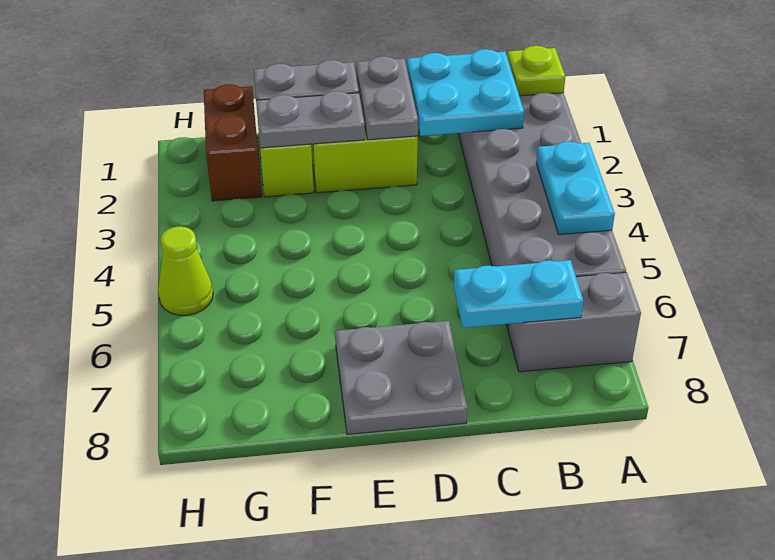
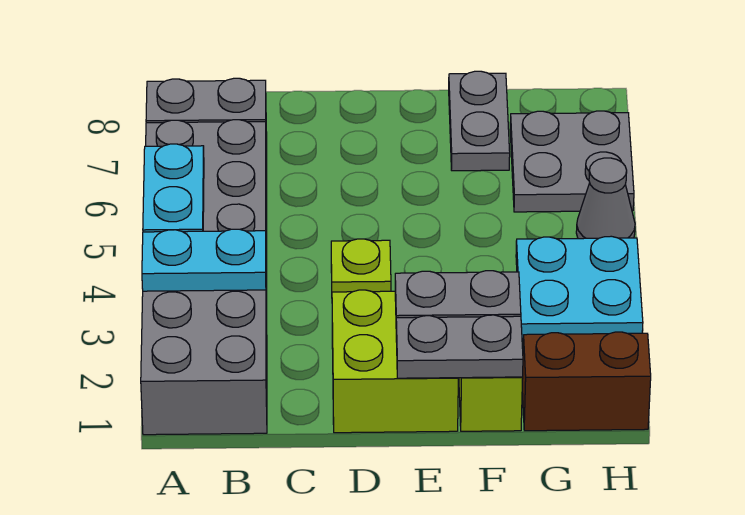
lime 1x1 plate [507,46,565,96] -> lime 1x1 plate moved to [331,239,391,292]
cyan 2x2 plate [407,49,524,136] -> cyan 2x2 plate moved to [516,236,643,341]
cyan 1x2 plate [454,260,583,328] -> cyan 1x2 plate moved to [142,229,266,291]
grey 1x2 plate [356,56,418,140] -> grey 1x2 plate moved to [449,71,510,171]
grey 2x2 plate [335,321,468,435] -> grey 2x2 plate moved to [510,111,634,212]
brown 1x2 brick [204,84,262,201] -> brown 1x2 brick turned to [522,332,651,431]
lime 1x1 cone [158,226,213,315] -> grey 1x1 cone [576,158,635,239]

